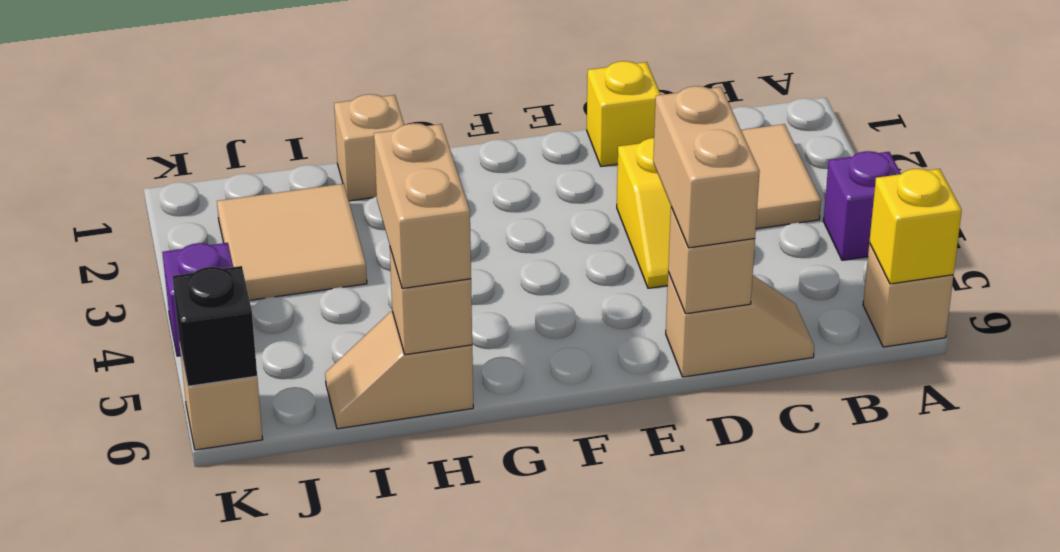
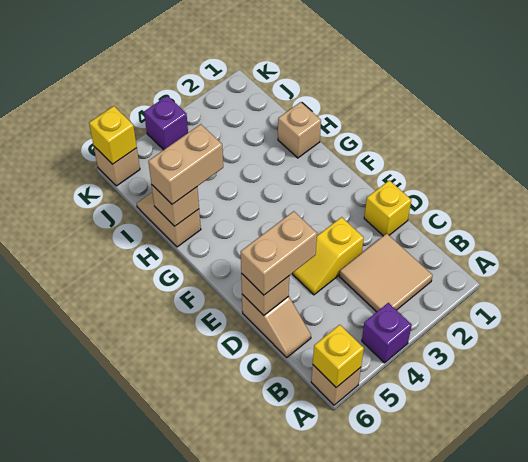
tan 2x2 tile [217,184,367,300] -> none
black 1x1 brick [172,266,257,386] -> yellow 1x1 brick [89,106,137,164]

